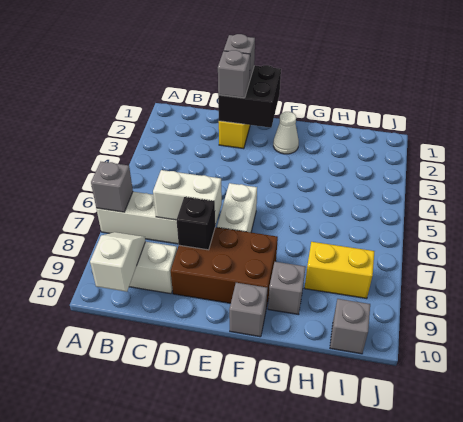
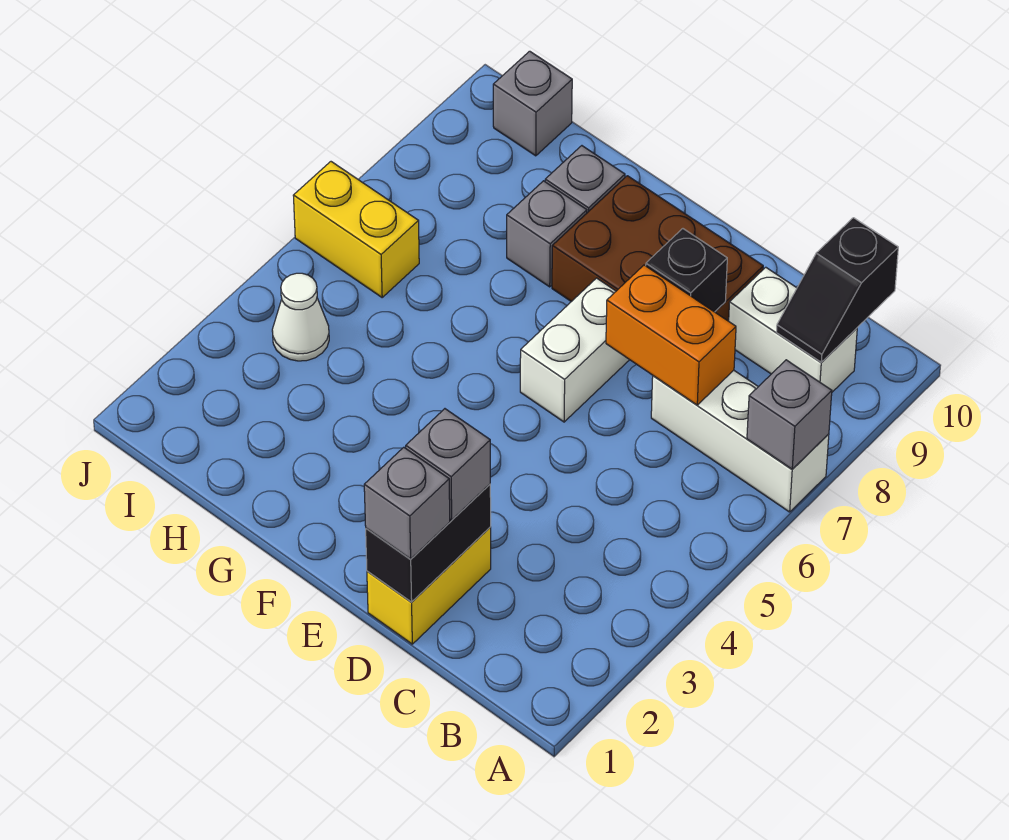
white 1x2 slope [90,232,145,292] -> black 1x2 slope [776,218,898,362]
white 1x2 brick [153,170,222,225] -> orange 1x2 brick [606,265,736,405]
black 2x2 brick [218,65,281,128] -> black 1x2 brick [366,484,491,602]
white 1x1 cone [273,112,299,154] -> white 1x1 cone moved to [272,273,329,361]
grey 1x1 brick [229,283,268,337] -> grey 1x1 brick moved to [507,181,587,287]
yellow 1x2 brick [305,242,375,299] -> yellow 1x2 brick moved to [293,162,419,297]

